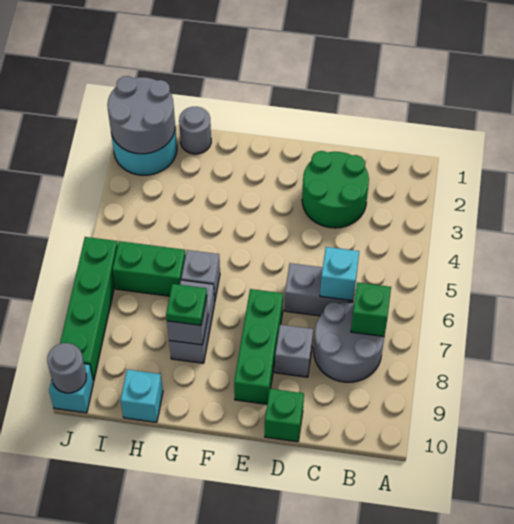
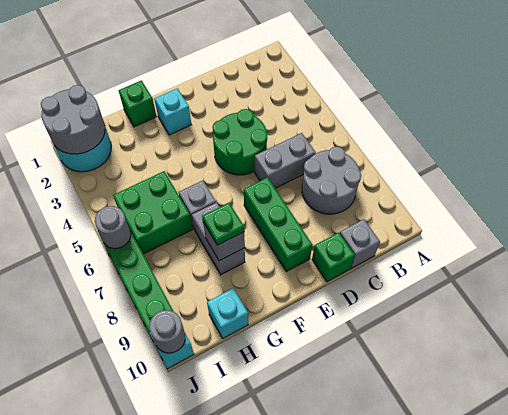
green 1x1 brick [351,282,391,336] -> green 1x1 brick moved to [119,80,157,127]
green 2x2 round brick [302,151,369,228] -> green 2x2 round brick moved to [212,109,267,175]
cyan 1x1 brick [320,247,359,301] -> cyan 1x1 brick moved to [154,89,191,135]
grey 1x1 brick [275,325,313,377] -> grey 1x1 brick moved to [340,219,380,268]
grey 1x1 round brick [179,107,211,154] -> grey 1x1 round brick moved to [95,206,131,249]
green 1x2 brick [112,241,186,296] -> green 2x2 brick [113,171,193,254]

